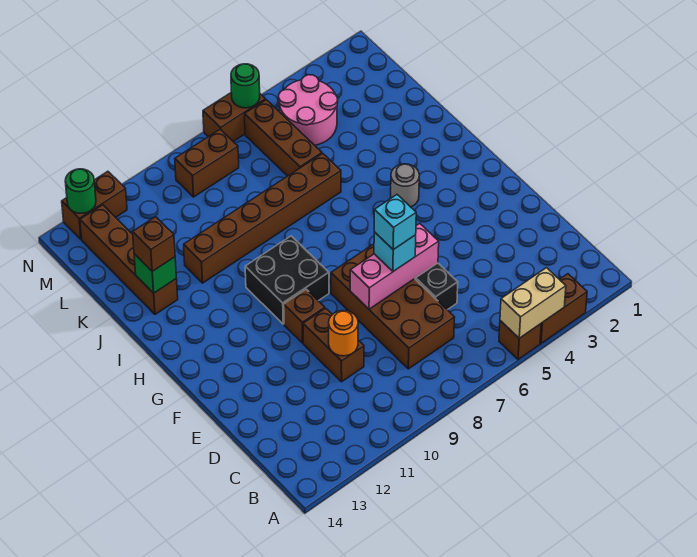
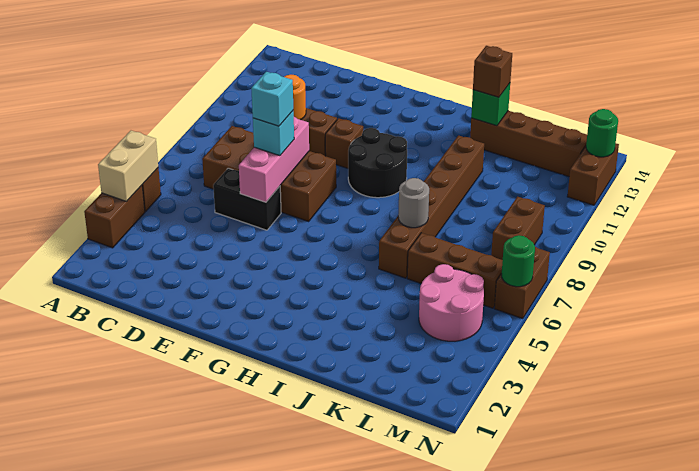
black 2x2 brick [245,236,329,324] -> black 2x2 round brick [348,128,407,198]
grey 1x1 round brick [391,164,419,207] -> grey 1x1 round brick moved to [398,178,429,228]

